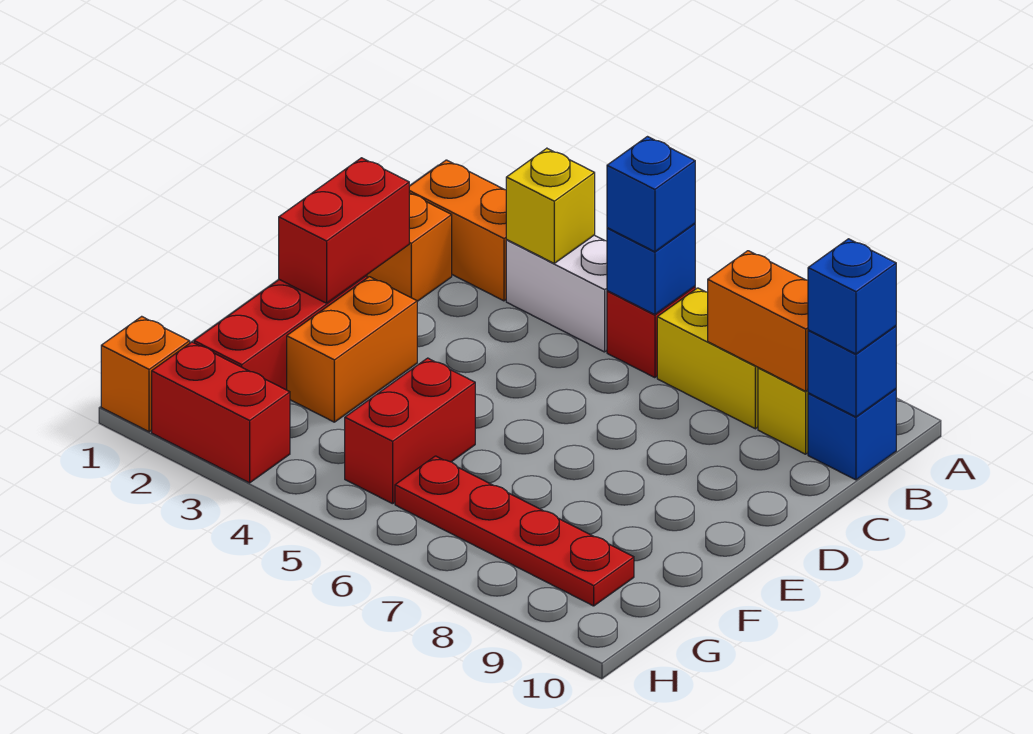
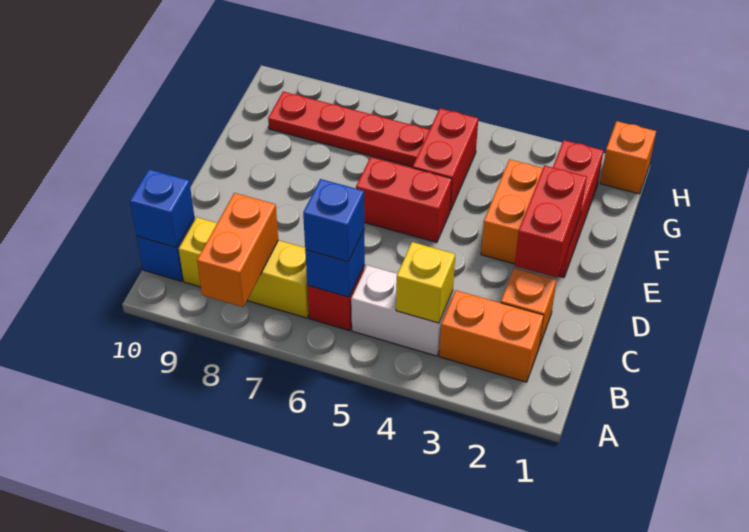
orange 1x2 brick [708,251,808,391] -> orange 1x2 brick turned to [197,193,278,307]
blue 1x1 brick [808,239,896,354] -> none
red 1x2 brick [152,342,290,483] -> red 1x2 brick moved to [356,157,452,242]

